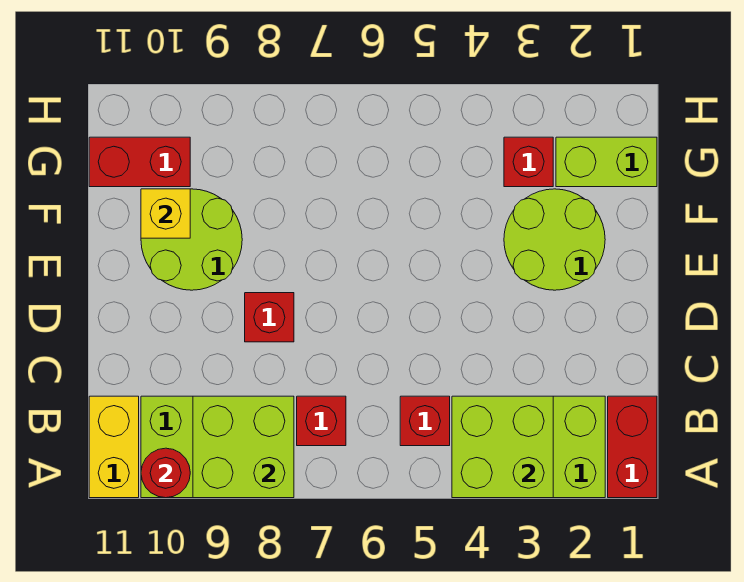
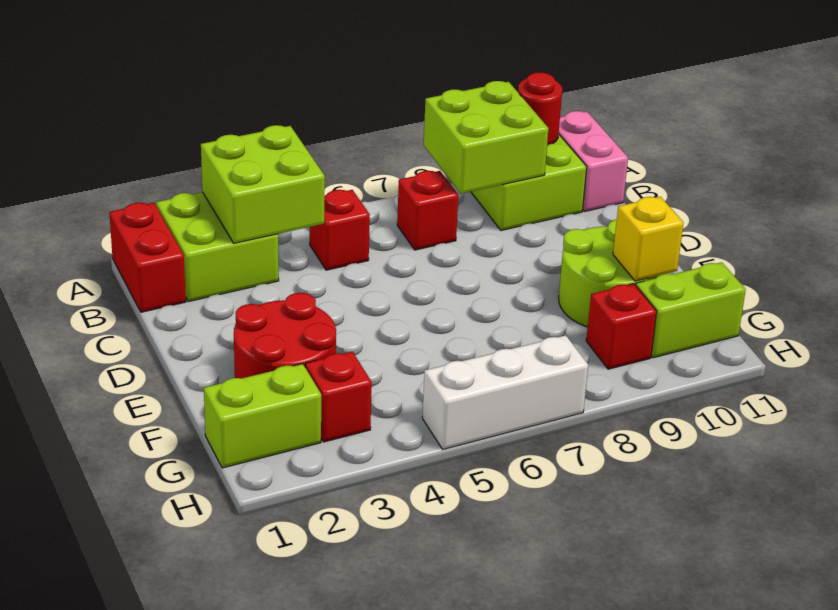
yellow 1x2 brick [89,396,139,498] -> pink 1x2 brick [559,111,628,212]
red 1x1 brick [245,293,294,342] -> red 1x1 brick moved to [586,284,657,369]
lime 2x2 round brick [504,189,605,290] -> red 2x2 round brick [234,293,336,378]
red 1x2 brick [89,137,190,187] -> lime 1x2 brick [636,262,746,358]
none -> white 1x3 brick [422,335,588,449]

